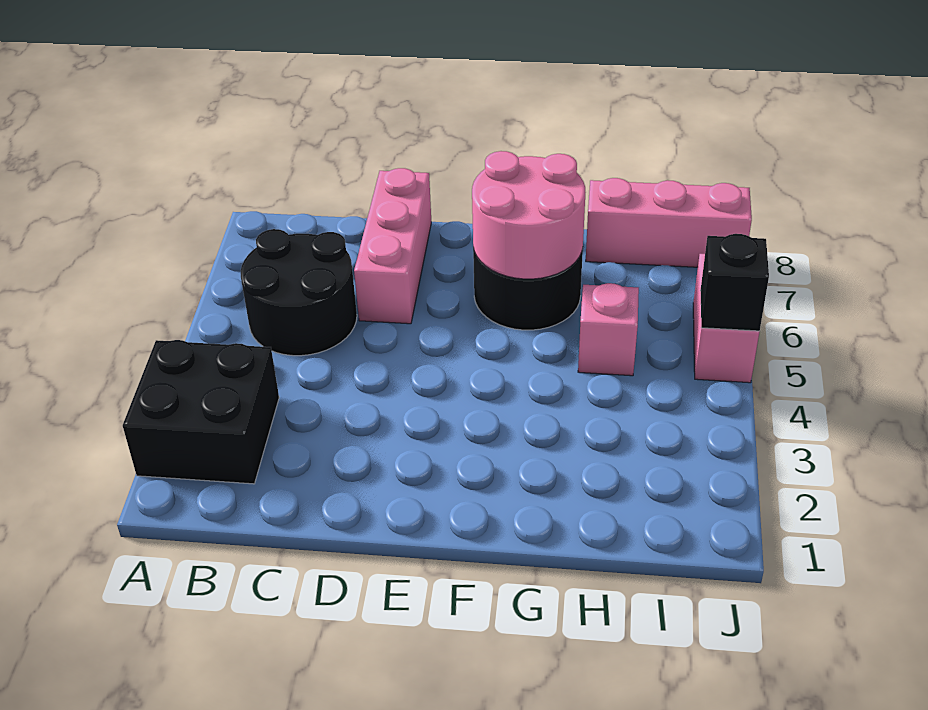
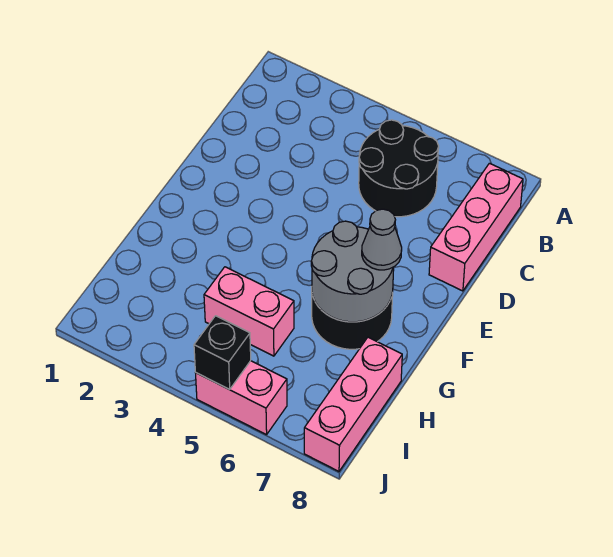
black 2x2 brick [123,340,279,484] -> none
pink 1x3 brick [354,168,431,324] -> pink 1x3 brick turned to [429,163,523,291]
pink 2x2 round brick [472,151,585,279] -> grey 2x2 round brick [311,221,394,322]
none -> grey 1x1 cone [362,209,402,270]
pink 1x1 brick [578,283,639,376] -> pink 1x2 brick [204,267,294,356]

